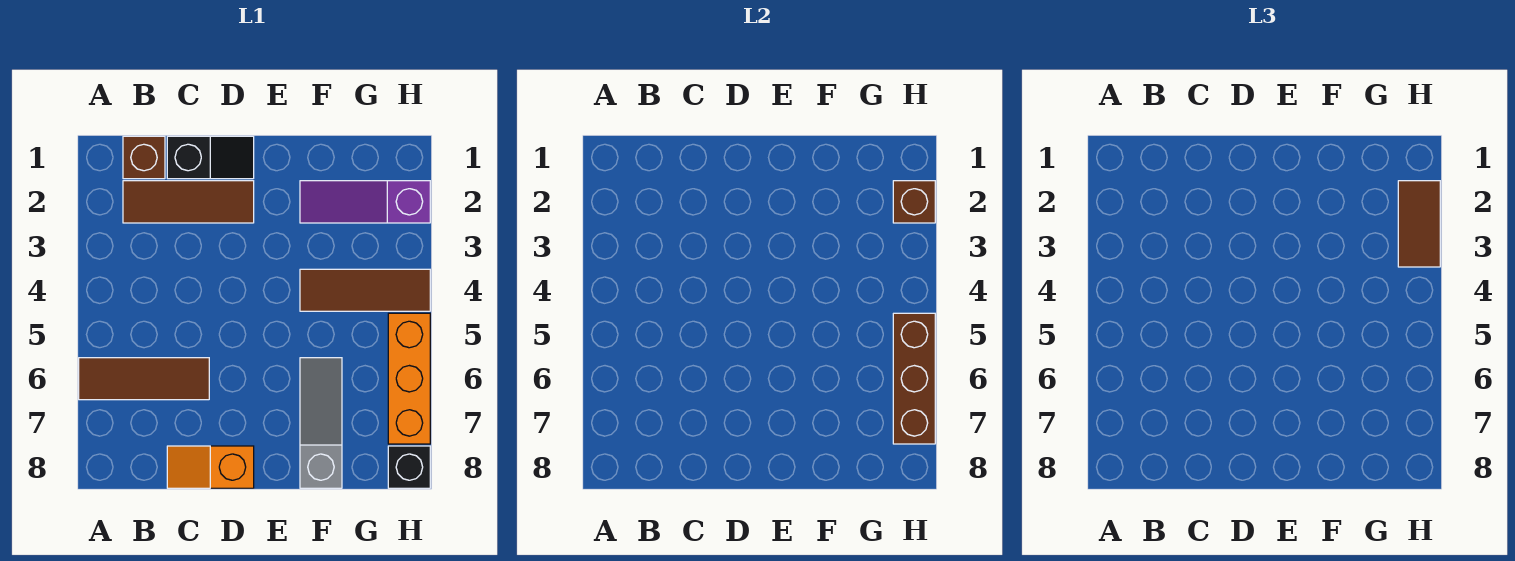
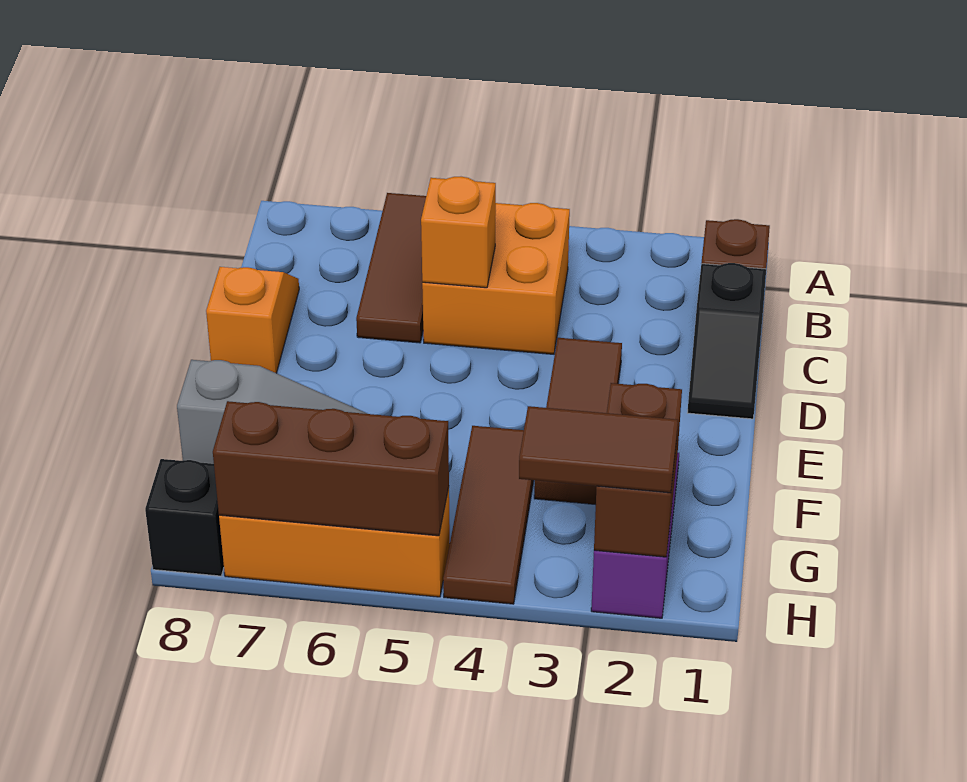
brown 1x3 tile [123,181,254,223] -> brown 1x3 tile moved to [534,338,622,505]
none -> orange 2x2 brick [422,203,570,354]
none -> orange 1x1 brick [421,177,496,288]
brown 1x1 brick [893,181,935,223] -> brown 1x2 brick [594,383,682,557]

